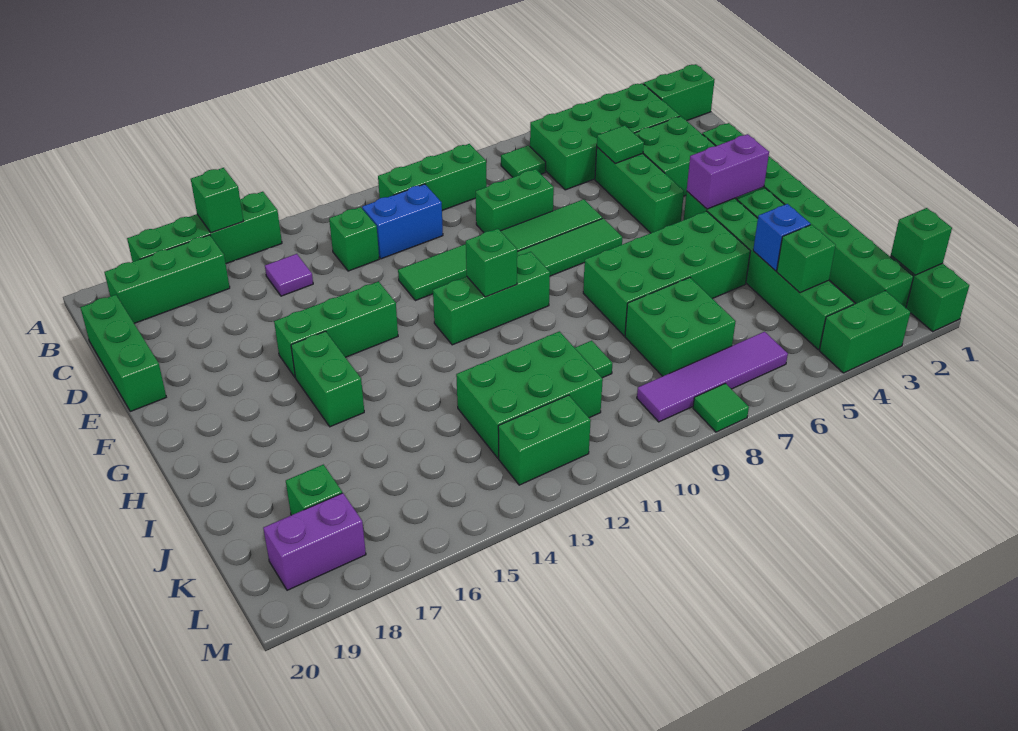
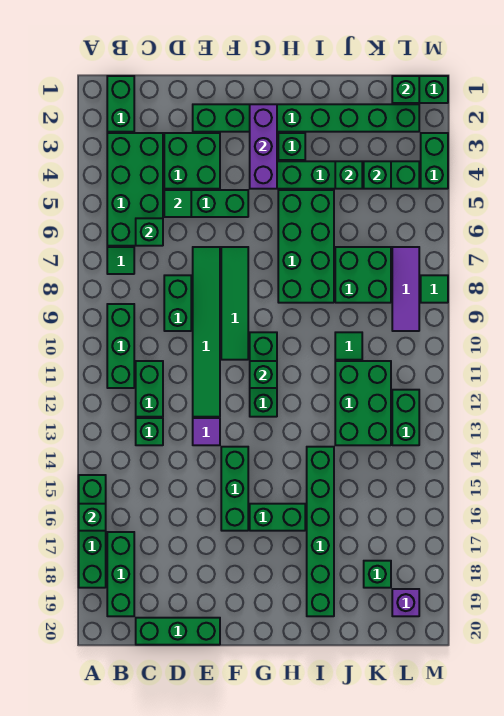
none -> green 1x1 brick [136,218,163,246]
blue 1x2 brick [362,184,443,259] -> green 1x2 brick [136,361,163,417]
purple 1x1 tile [265,254,313,296] -> purple 1x1 tile moved to [193,418,220,445]
purple 1x2 brick [687,134,769,209] -> purple 1x3 brick [250,104,277,189]
none -> green 1x6 brick [307,447,334,616]
blue 1x1 brick [753,204,810,271] -> green 1x1 brick [335,161,362,189]
purple 1x4 tile [637,332,788,422] -> purple 1x3 tile [392,247,419,331]
purple 1x2 brick [263,493,366,590] -> purple 1x1 brick [392,589,419,616]

